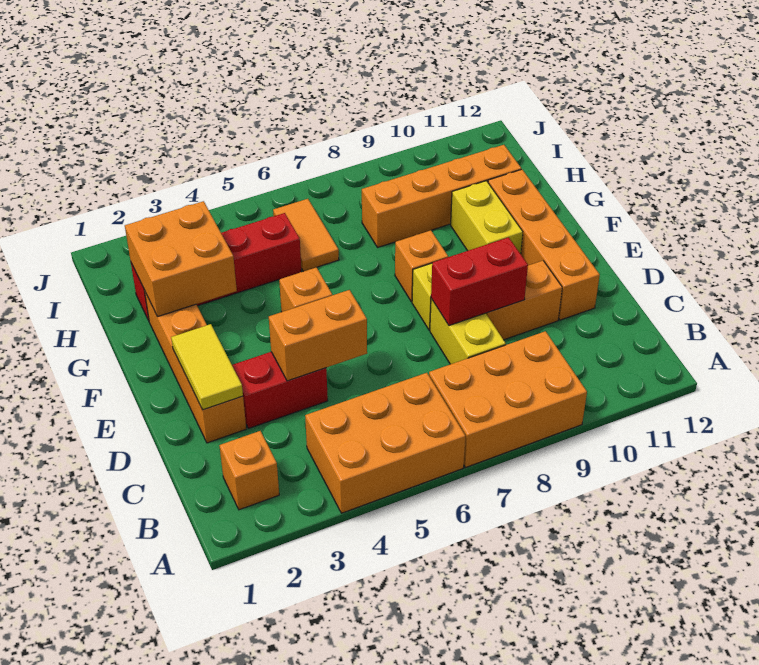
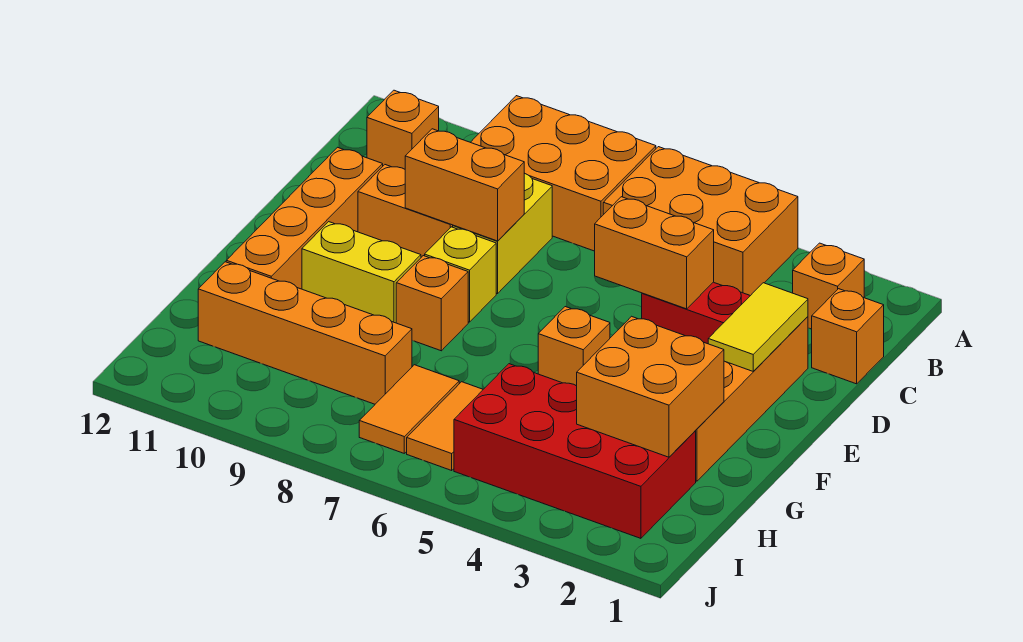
none -> orange 1x1 brick [367,90,439,169]
none -> orange 1x1 brick [812,289,884,384]
red 1x2 brick [431,237,528,325] -> orange 1x2 brick [405,129,524,241]
yellow 1x2 brick [451,181,523,254] -> yellow 1x2 brick turned to [302,222,421,323]
red 1x4 brick [131,213,301,320] -> red 2x4 brick [454,364,696,538]
none -> orange 1x2 tile [359,365,459,453]

